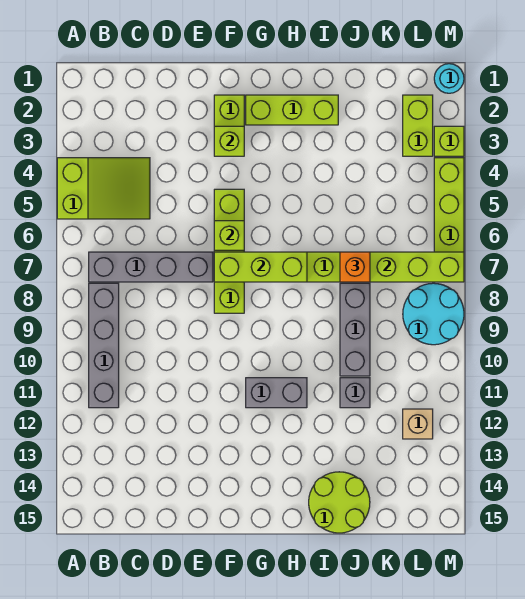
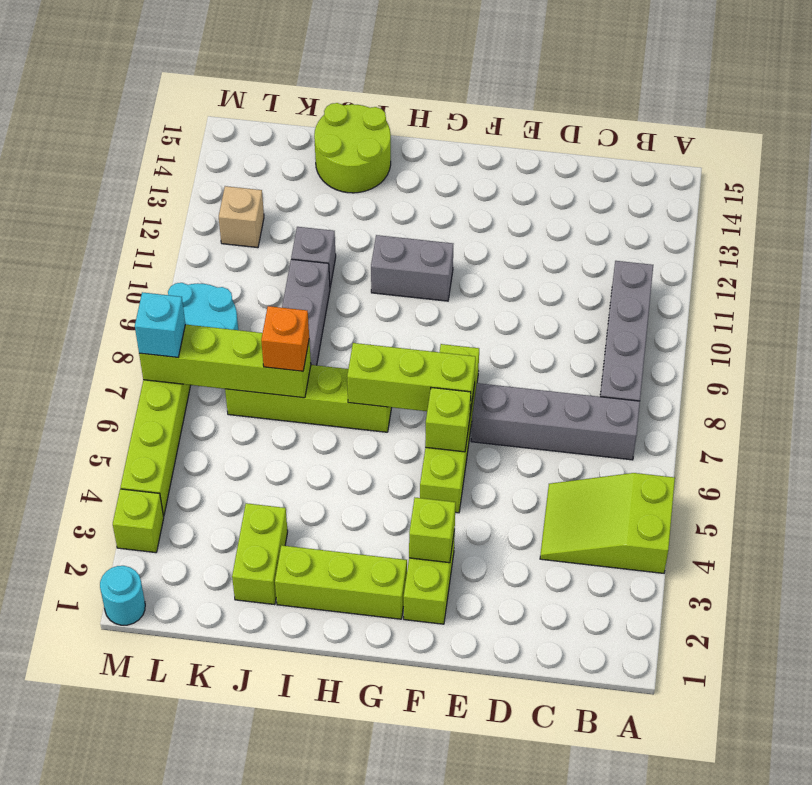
lime 1x2 brick [403,95,433,156] -> lime 1x2 brick moved to [232,503,288,605]
none -> cyan 1x1 brick [135,292,185,357]

